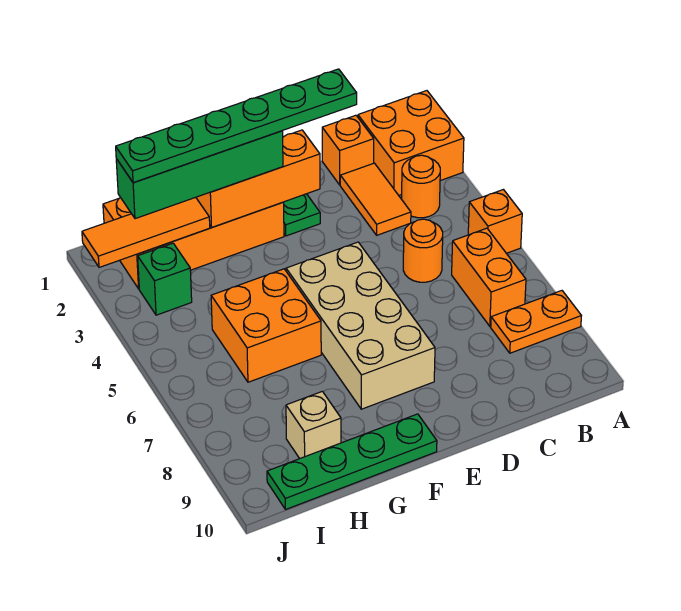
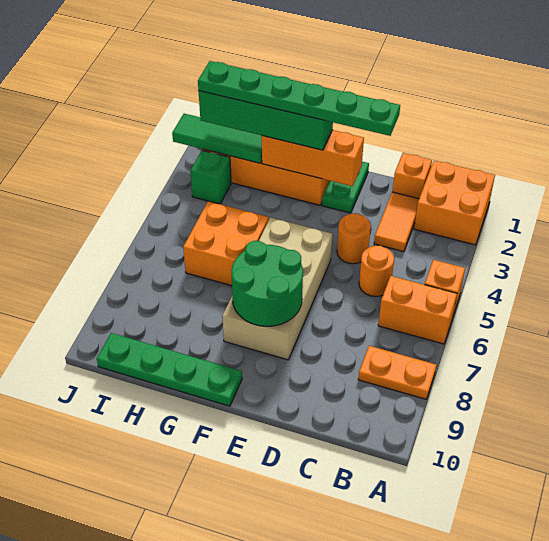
orange 1x1 round brick [402,155,440,218] -> orange 1x1 round brick moved to [337,213,371,264]
orange 1x2 brick [452,228,526,326] -> orange 1x2 brick turned to [378,276,457,344]
none -> green 2x2 round brick [231,241,303,326]
orange 1x3 tile [82,197,210,267] -> green 1x3 tile [172,114,262,163]
tan 1x1 brick [286,391,341,459] -> none

